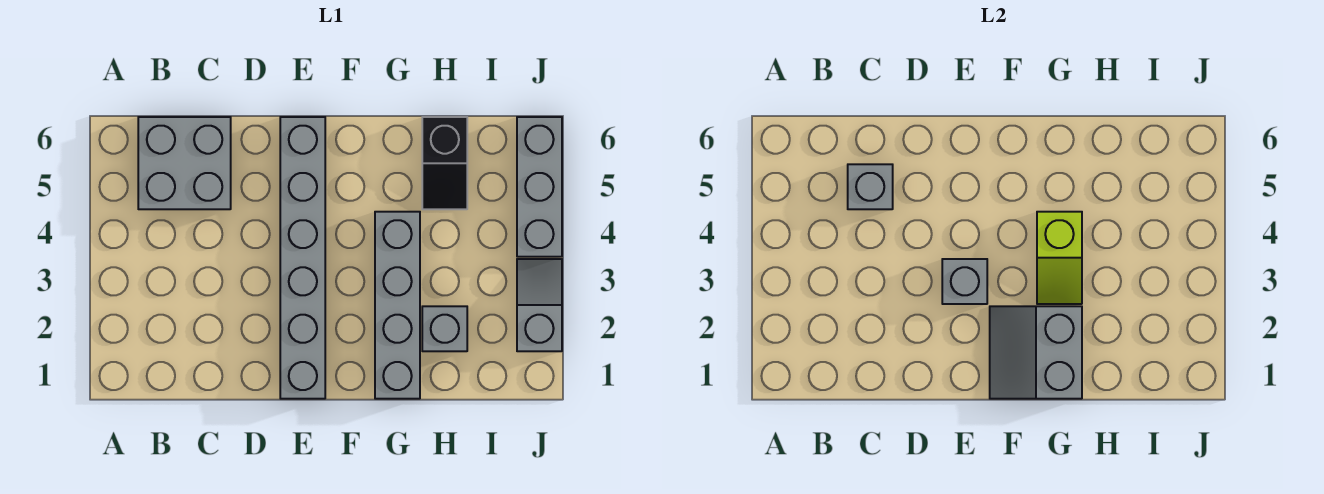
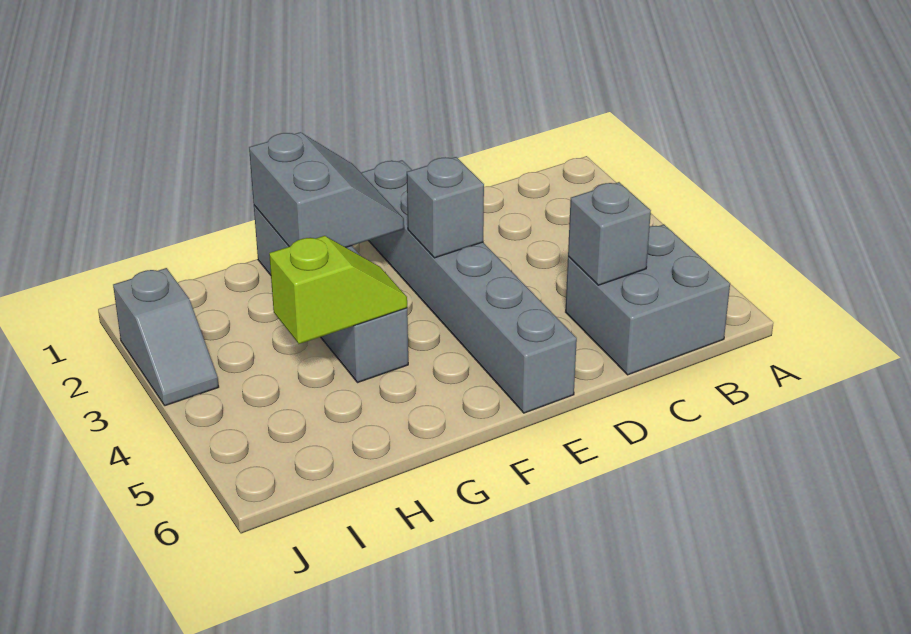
lime 1x2 slope [1037,212,1082,304] -> lime 1x2 slope turned to [269,236,407,344]
grey 1x1 brick [422,306,467,351] -> none
black 1x2 slope [422,117,467,209] -> none
grey 1x3 brick [517,117,562,257] -> none

